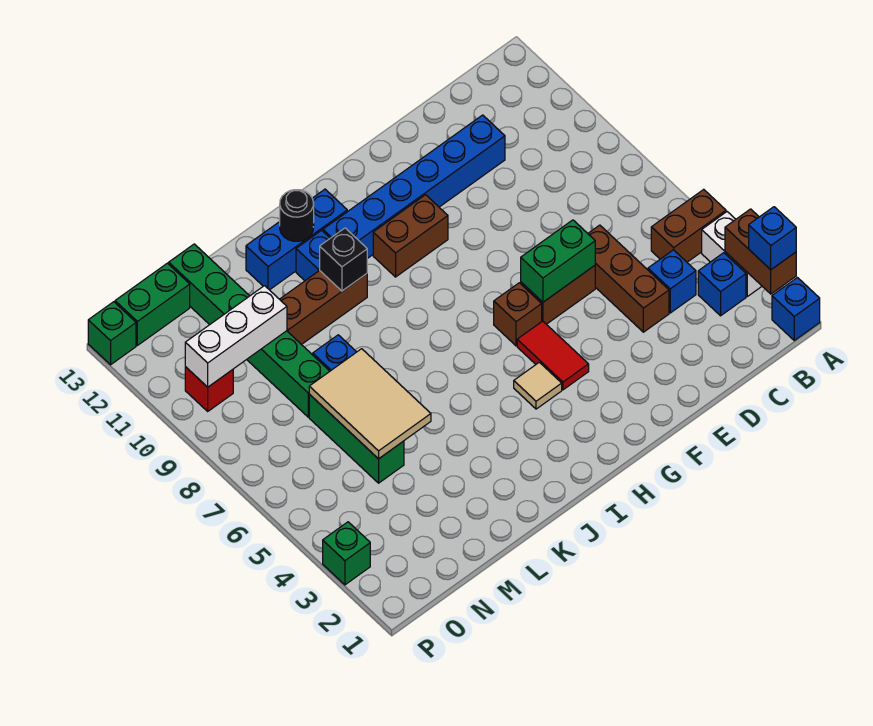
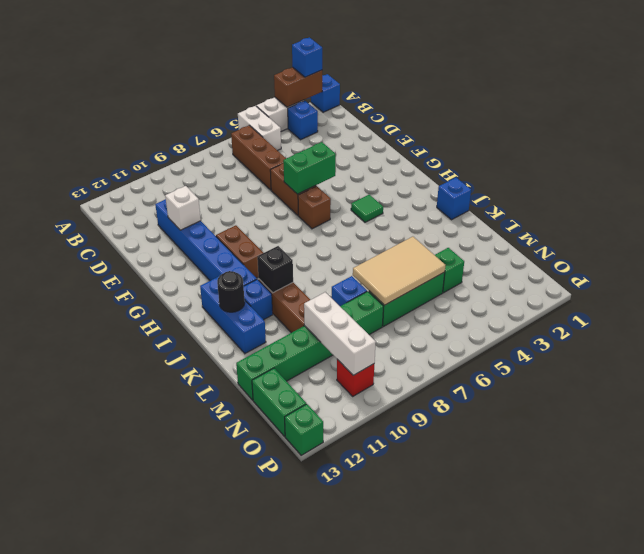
brown 1x2 brick [651,189,726,262] -> white 1x2 brick [238,106,281,151]
blue 1x1 brick [648,250,696,313] -> blue 1x1 brick moved to [437,178,471,220]
brown 1x3 brick [588,225,669,332] -> brown 1x3 brick turned to [231,125,286,190]
green 1x2 brick [521,220,595,302] -> green 1x2 brick turned to [283,142,336,194]
none -> white 1x1 brick [165,186,201,230]
red 1x2 tile [517,321,589,390] -> none
tan 1x1 tile [514,362,562,409] -> green 1x1 tile [351,195,383,222]
green 1x1 brick [323,522,370,585] -> green 1x1 brick moved to [435,248,464,293]

